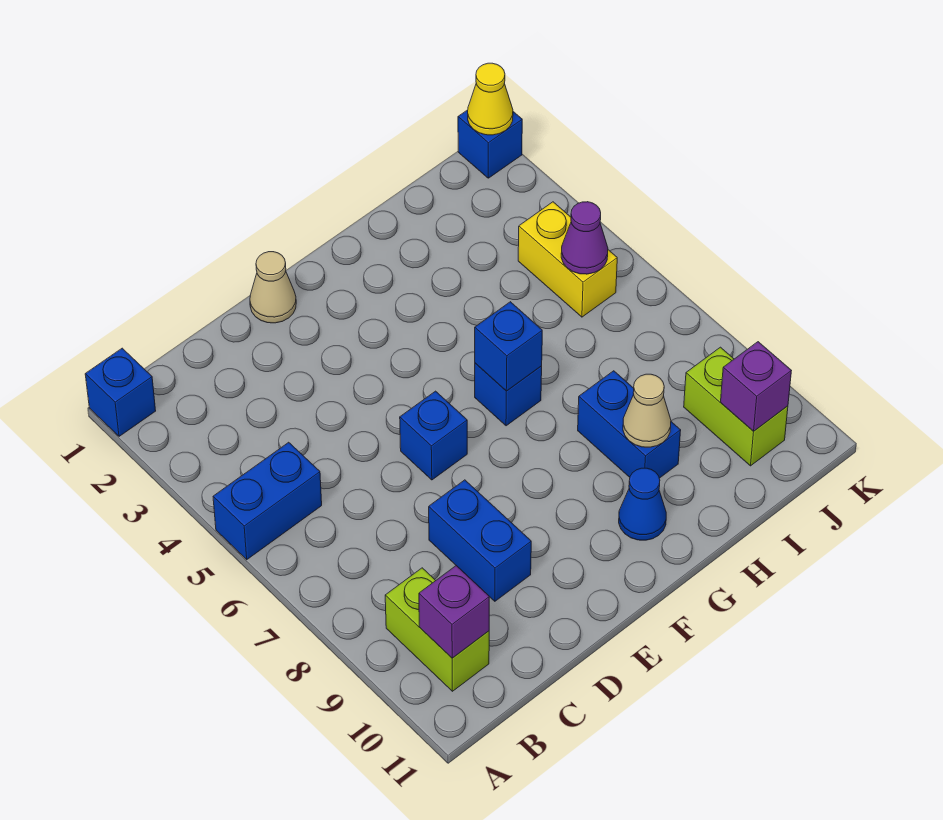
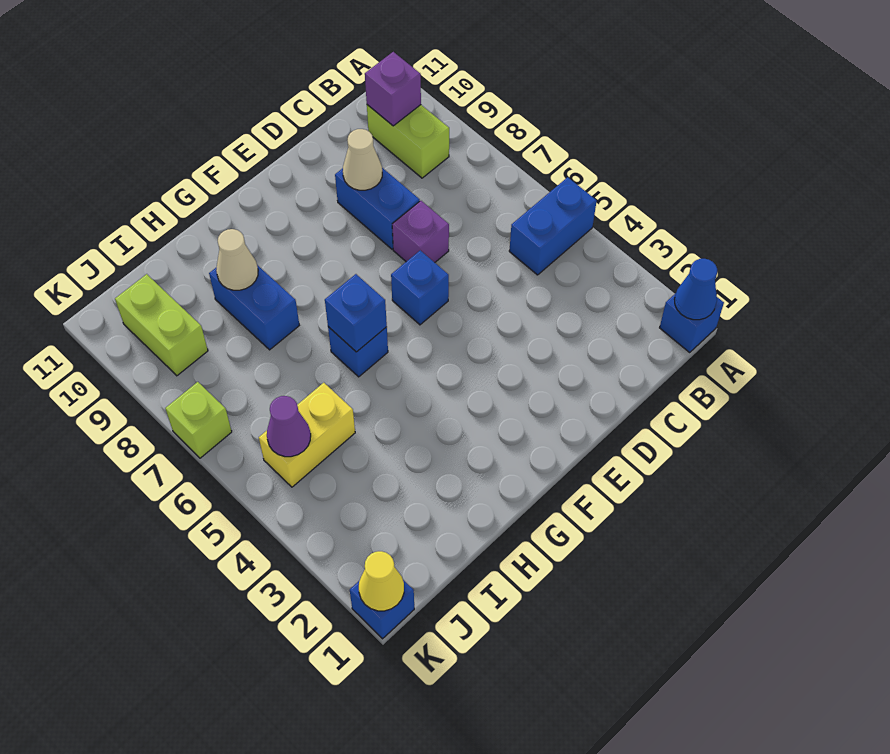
tan 1x1 cone [250,252,296,323] -> tan 1x1 cone moved to [343,129,382,190]
blue 1x1 cone [619,468,666,540] -> blue 1x1 cone moved to [674,259,717,320]
yellow 1x2 brick [518,202,617,317] -> yellow 1x2 brick turned to [259,383,355,487]
purple 1x1 brick [721,342,791,431] -> purple 1x1 brick moved to [392,201,449,262]
none -> lime 1x1 brick [165,382,232,458]

